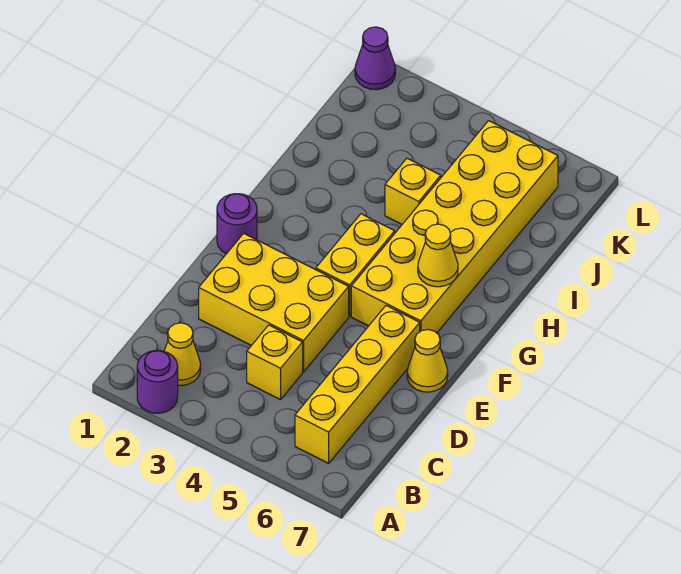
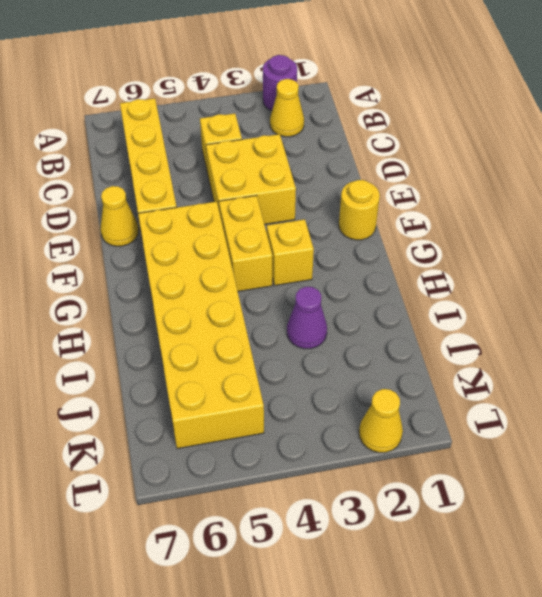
yellow 2x3 brick [199,233,349,372] -> yellow 2x2 brick [206,134,296,224]
purple 1x1 round brick [217,194,257,254] -> yellow 1x1 round brick [339,180,380,240]
yellow 1x1 cone [418,224,458,287] -> yellow 1x1 cone moved to [359,389,403,453]
yellow 1x1 brick [385,158,441,224] -> yellow 1x1 brick moved to [267,219,314,286]
purple 1x1 cone [355,27,395,90] -> purple 1x1 cone moved to [287,287,327,349]

